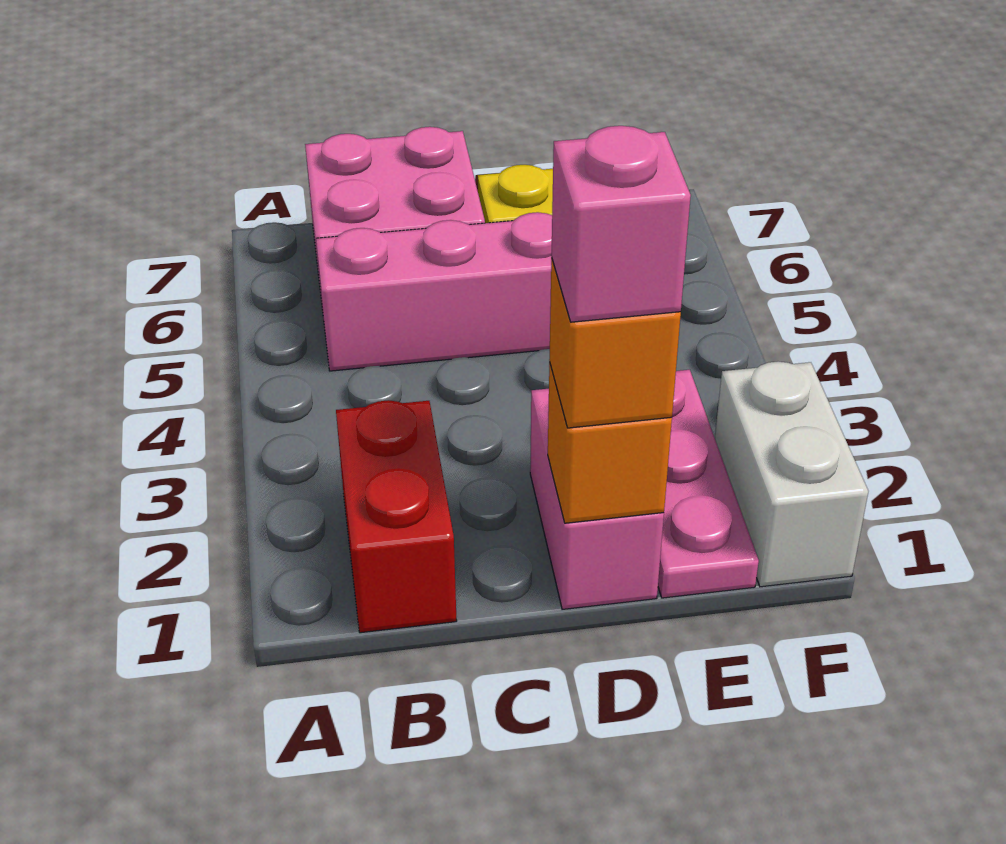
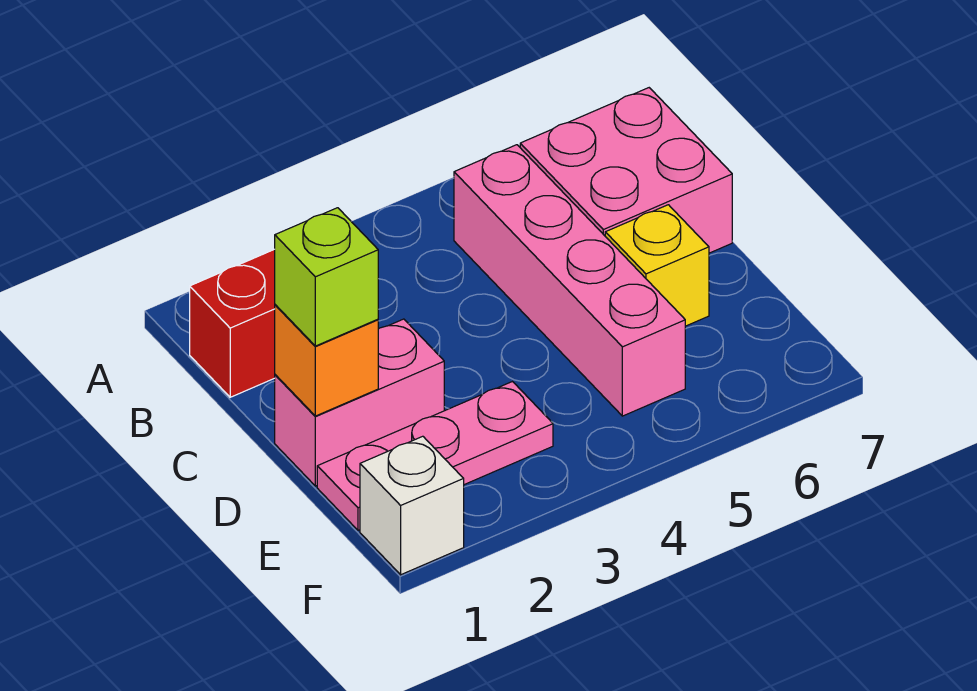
orange 1x1 brick [549,258,681,428] -> lime 1x1 brick [275,208,378,346]
pink 1x1 brick [551,126,691,322] -> none
white 1x2 brick [715,361,868,587] -> white 1x1 brick [360,436,464,575]

